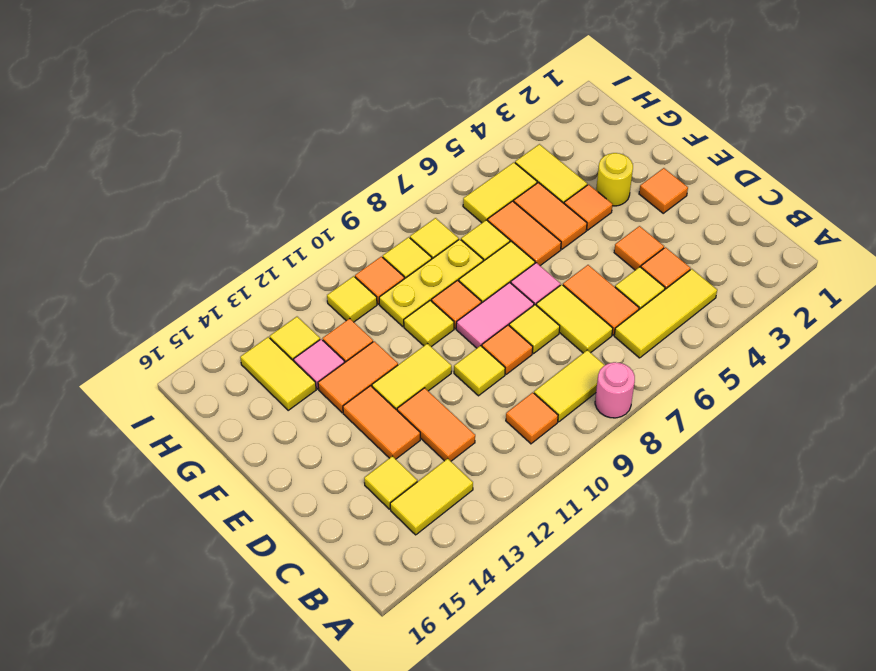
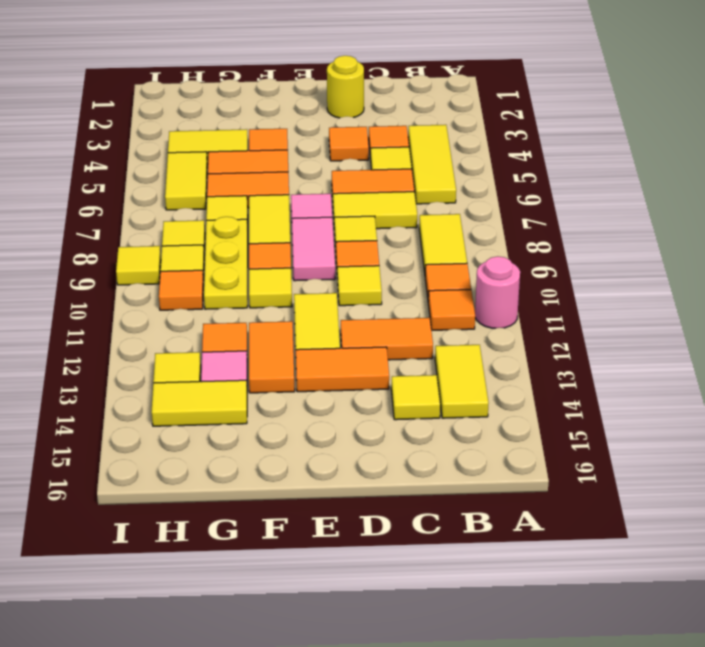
pink 1x1 round brick [595,362,635,418] -> pink 1x1 round brick moved to [475,256,520,328]
orange 1x1 tile [639,168,688,213] -> orange 1x1 tile moved to [428,290,475,330]
yellow 1x1 round brick [596,153,633,206] -> yellow 1x1 round brick moved to [327,56,364,118]
yellow 1x1 tile [327,276,377,322] -> yellow 1x1 tile moved to [116,246,161,285]

